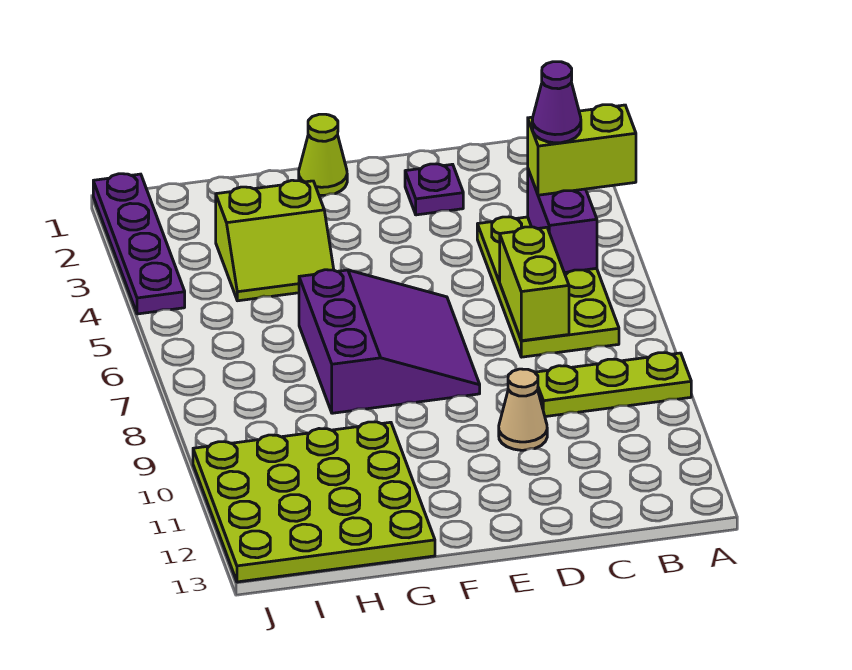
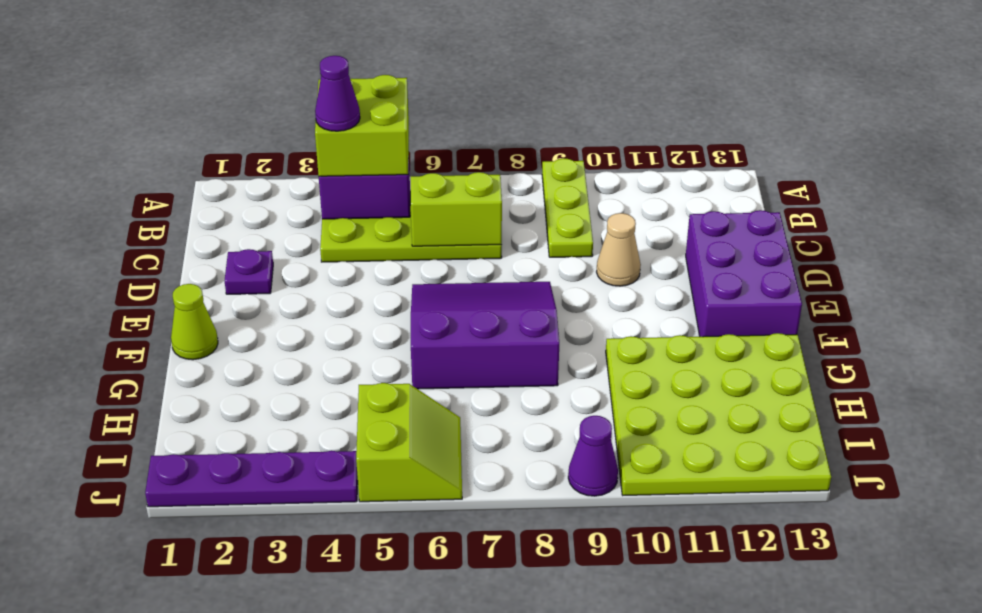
lime 1x2 brick [528,105,636,195] -> lime 2x2 brick [315,75,409,176]
none -> purple 2x3 brick [686,210,802,337]
lime 2x2 slope [216,180,334,301] -> lime 2x2 slope moved to [356,383,462,502]
none -> purple 1x1 cone [568,416,618,496]

